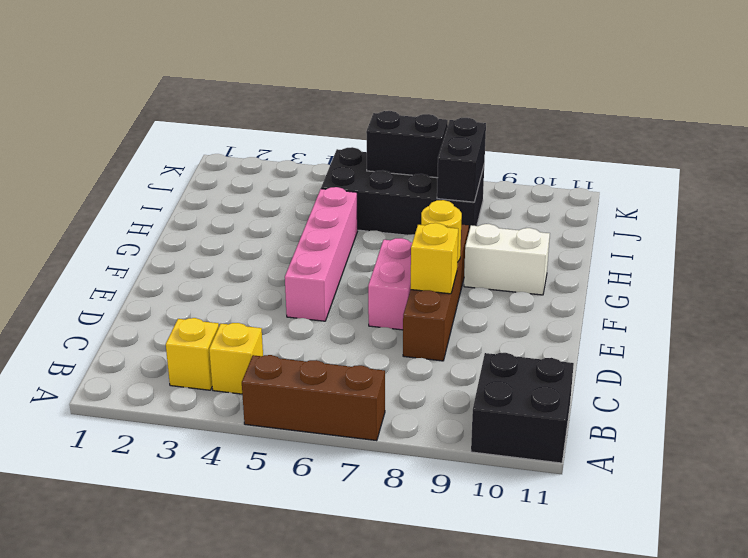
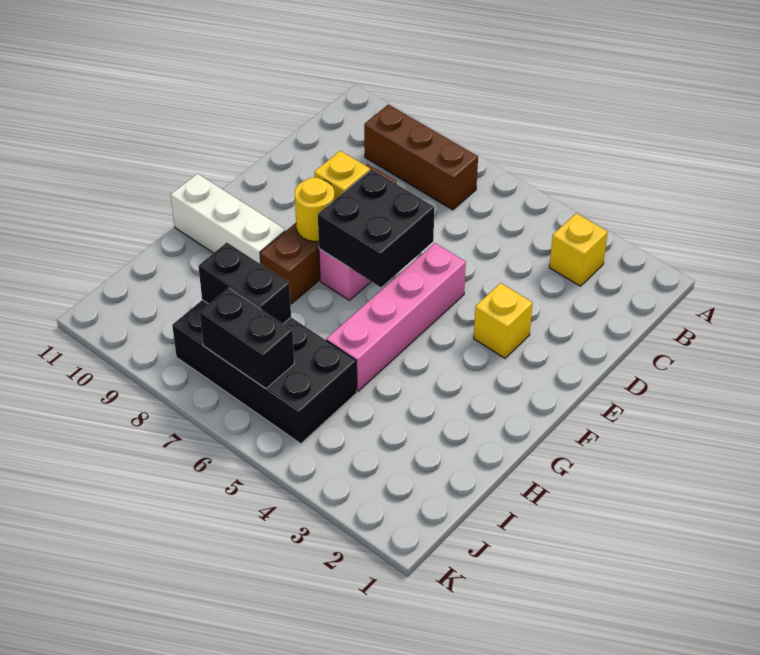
brown 1x3 brick [242,355,385,441] -> brown 1x3 brick moved to [364,105,478,210]
black 2x2 brick [471,353,574,463] -> black 2x2 brick moved to [318,169,435,287]
yellow 1x1 brick [209,323,263,394] -> yellow 1x1 brick moved to [474,283,533,358]
white 1x2 brick [464,224,550,295] -> white 1x3 brick [171,174,285,264]
black 1x2 brick [437,118,486,202] -> black 1x2 brick turned to [198,243,291,324]

